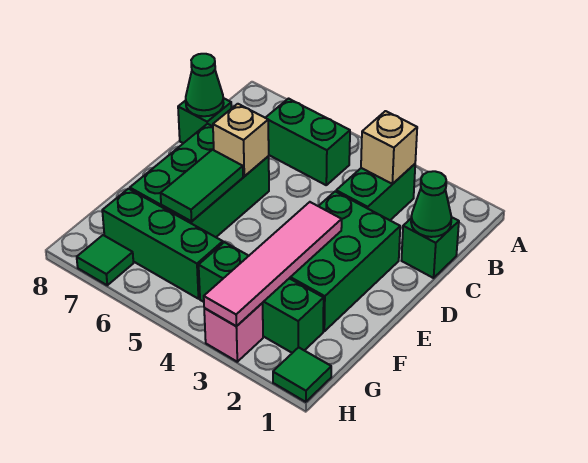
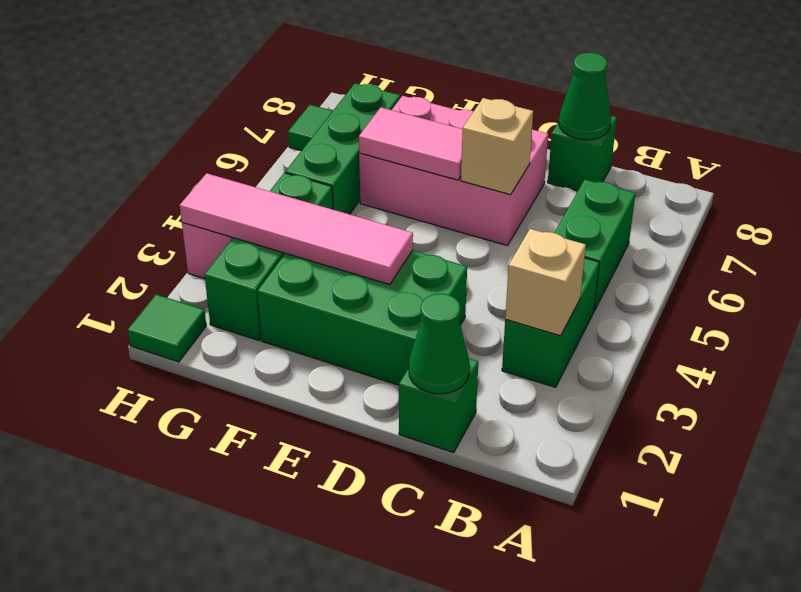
green 1x2 brick [336,164,415,220] -> green 1x2 brick turned to [502,258,599,387]
green 2x3 brick [130,124,269,237] -> pink 2x3 brick [359,96,548,246]
green 1x2 tile [161,150,243,222] -> pink 1x2 tile [359,107,463,180]

